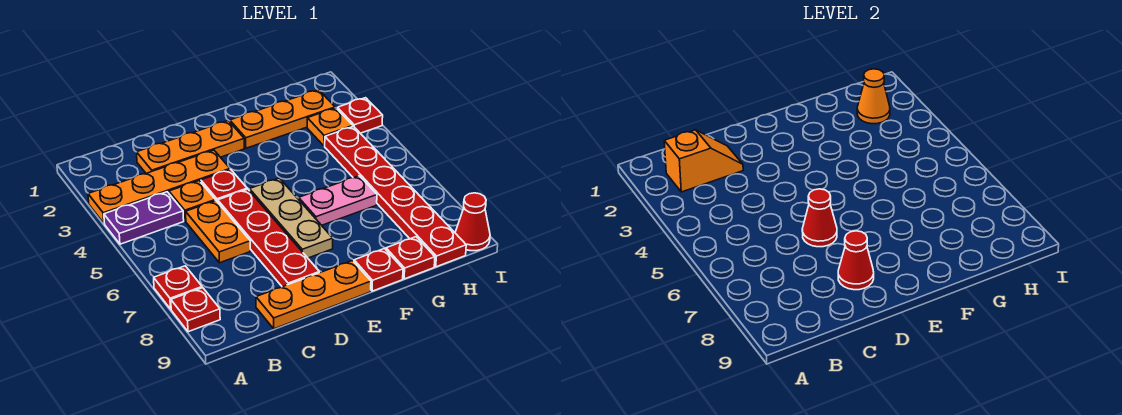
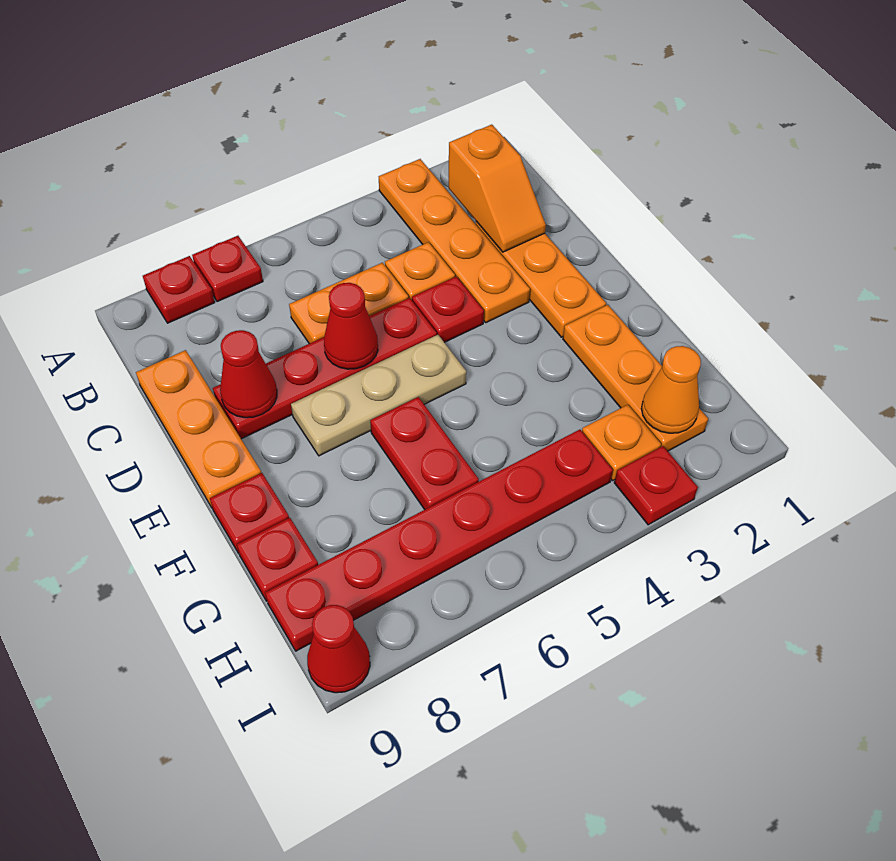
purple 1x2 plate [104,192,184,244] -> none
pink 1x2 plate [299,176,377,225] -> red 1x2 plate [370,397,479,510]

